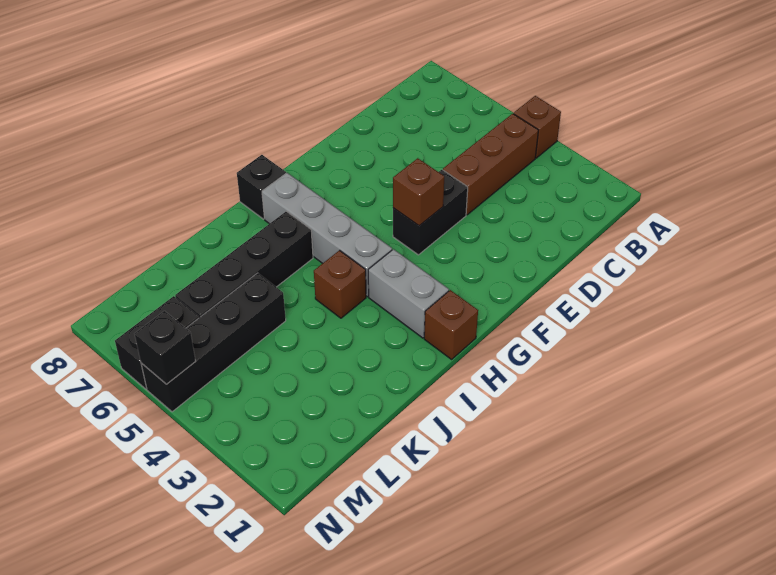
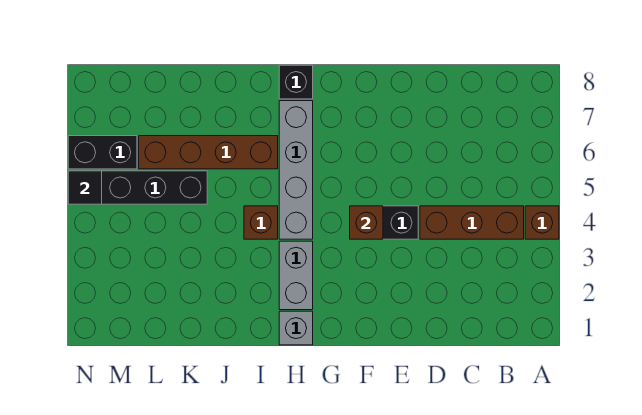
brown 1x1 brick [424,290,478,359] -> grey 1x1 brick [279,311,313,345]
black 1x4 brick [175,211,313,318] -> brown 1x4 brick [139,136,278,169]
black 1x1 brick [135,311,196,384] -> black 1x1 tile [68,171,102,204]

